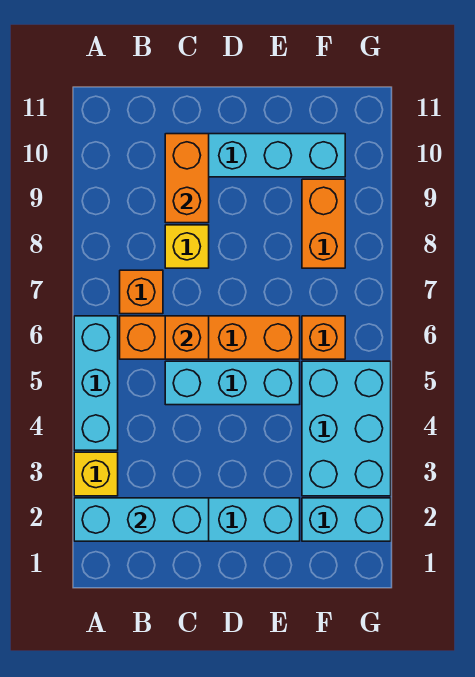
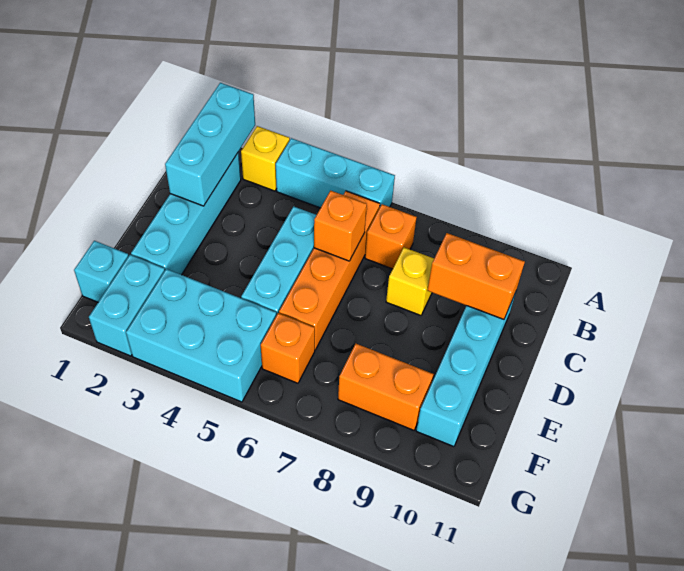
none -> cyan 1x1 brick [74,241,129,302]

